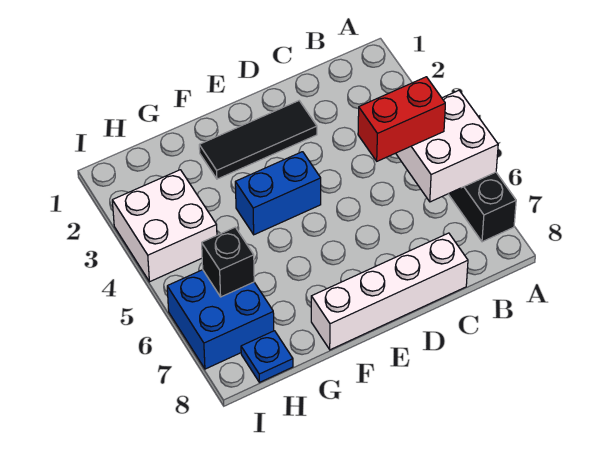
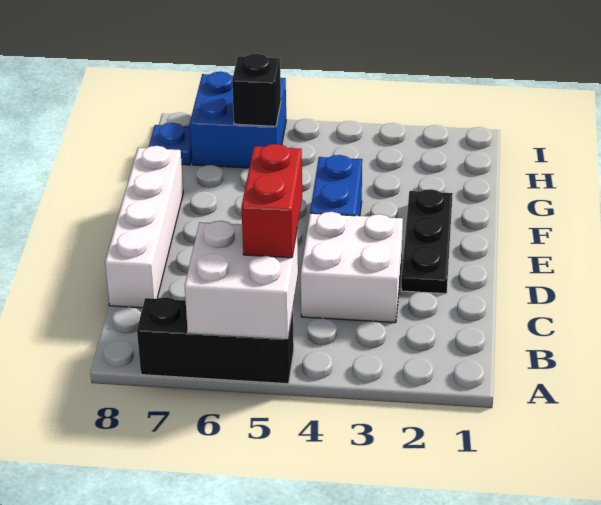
black 1x3 tile [199,101,317,179] -> black 1x3 plate [401,189,453,294]
white 2x2 brick [112,170,217,282] -> white 2x2 brick moved to [301,212,403,323]

